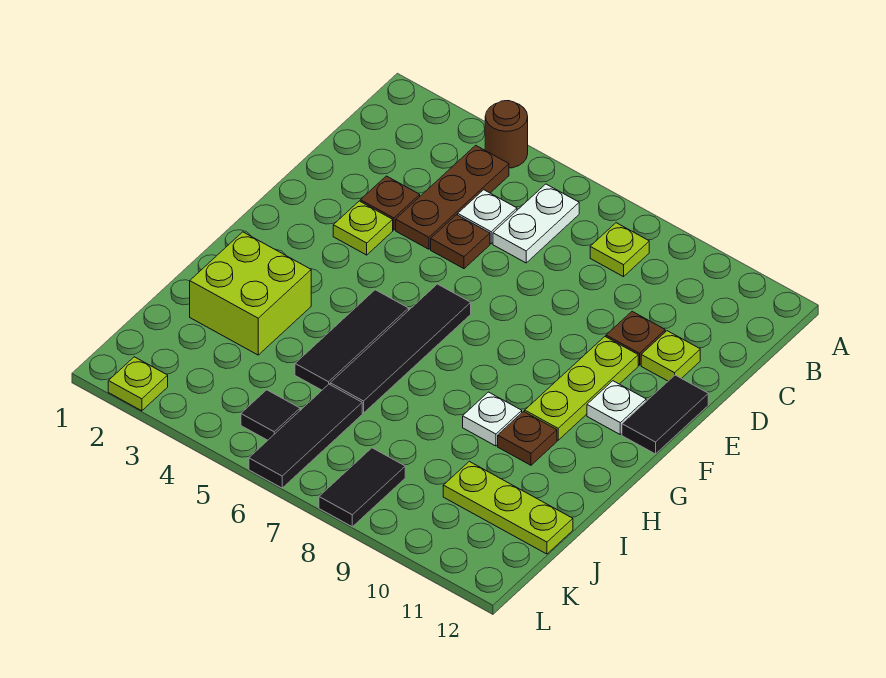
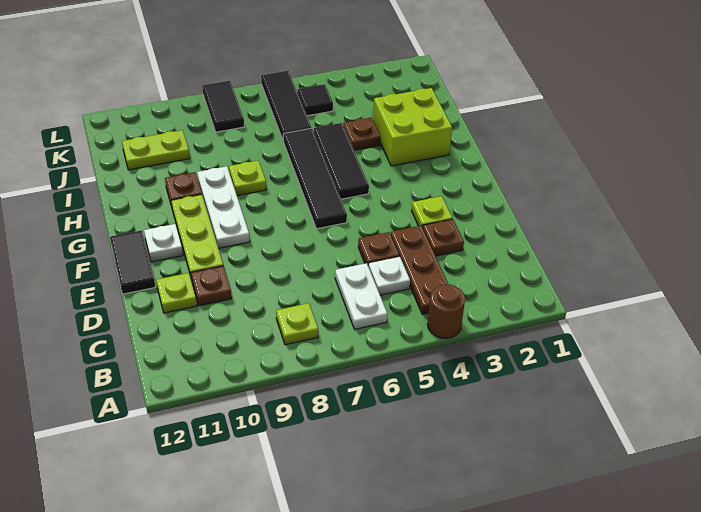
white 1x1 plate [463,392,522,446] -> white 1x3 plate [197,166,250,248]
none -> brown 1x1 plate [343,118,380,150]
lime 1x3 plate [443,461,573,554] -> lime 1x2 plate [122,130,190,170]
lime 1x1 plate [108,357,168,411] -> lime 1x1 plate moved to [229,161,266,196]

